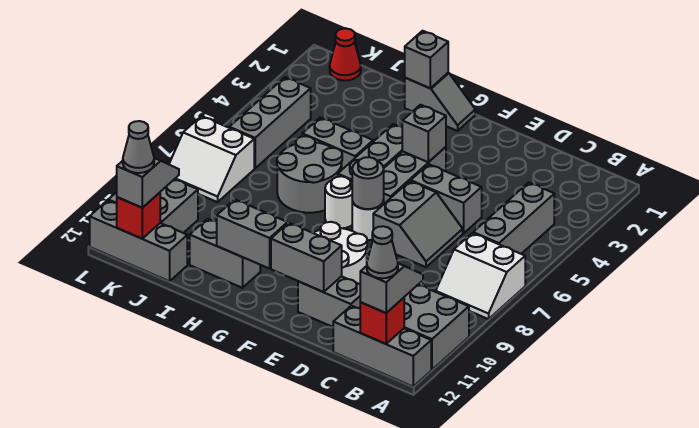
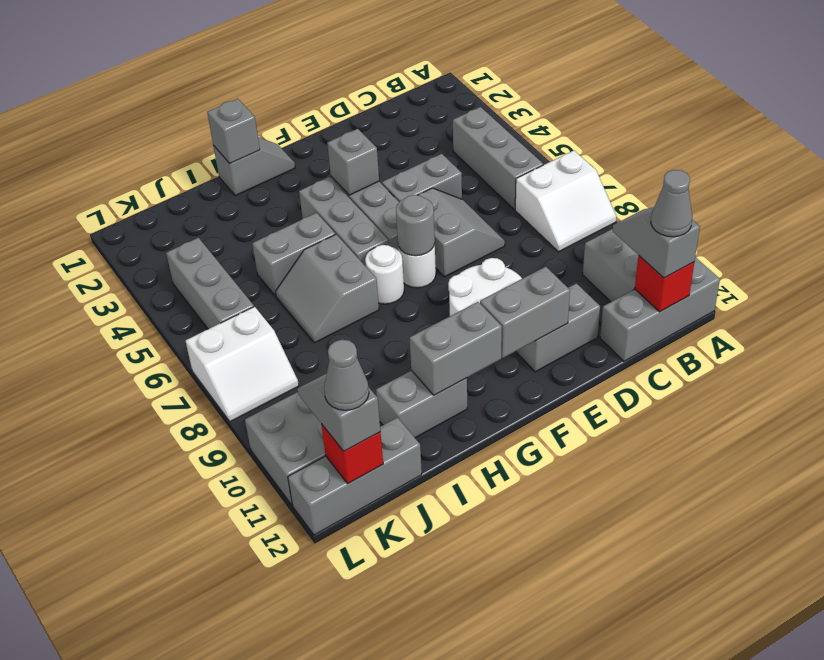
grey 2x2 round brick [277,136,342,213] -> grey 2x2 slope [275,234,379,343]
red 1x1 cone [330,28,361,80] -> none

